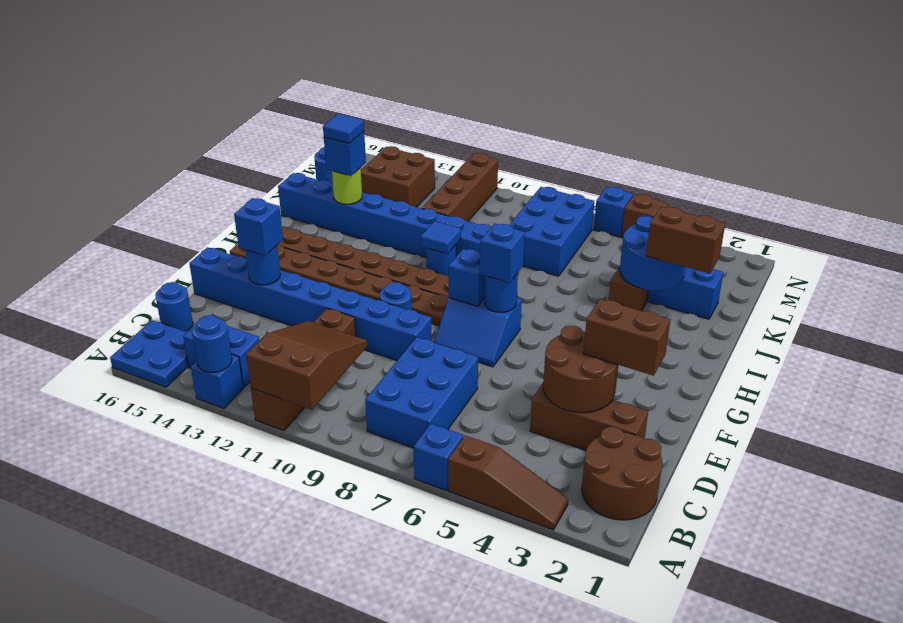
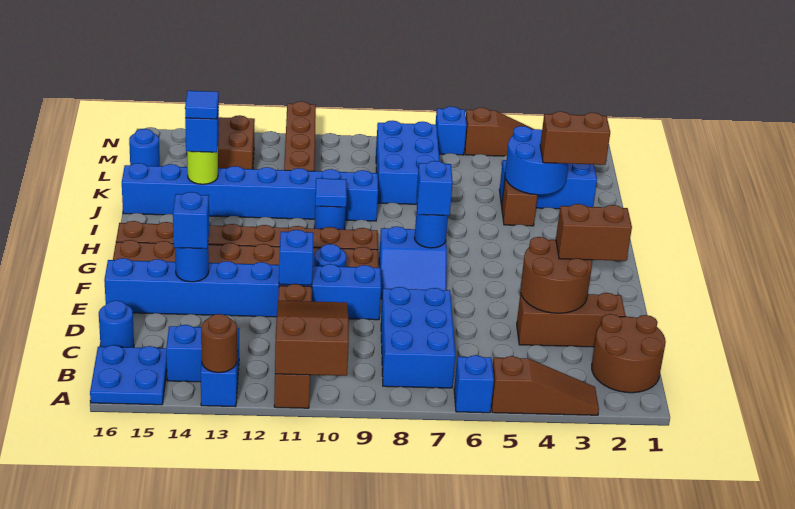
blue 1x1 round brick [192,315,232,372] -> brown 1x1 round brick [201,314,237,373]
blue 1x1 brick [449,249,485,306] -> blue 1x1 brick moved to [279,230,314,285]

